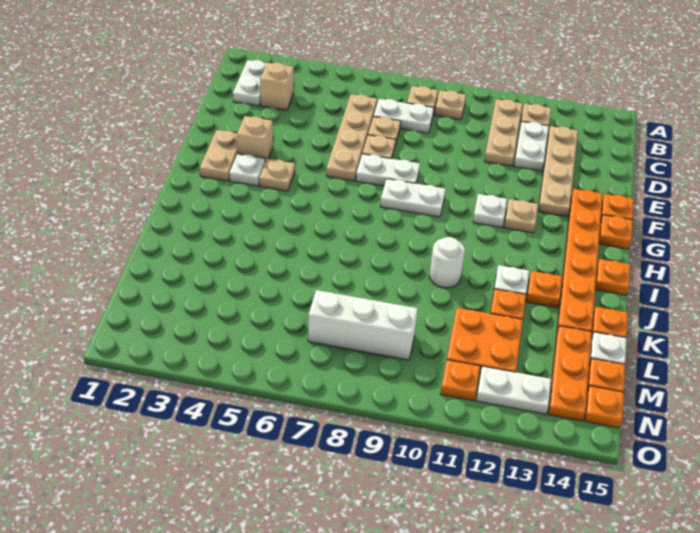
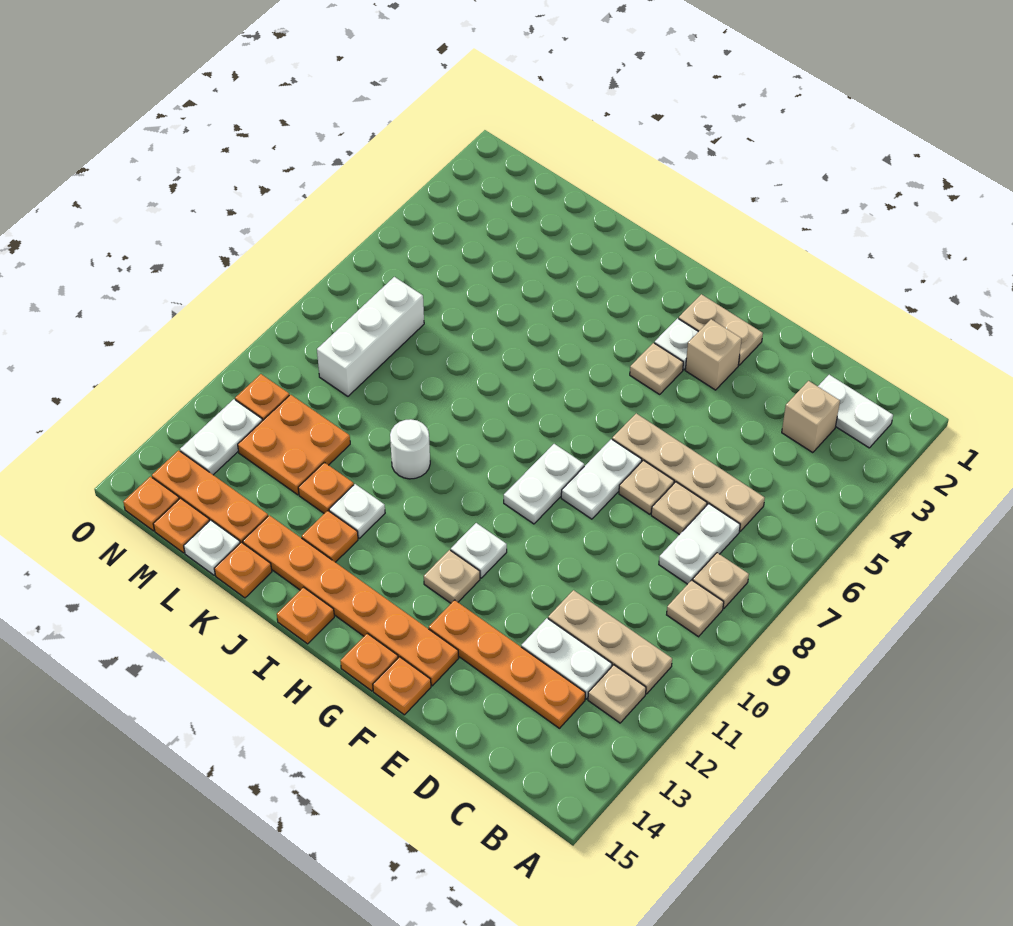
tan 1x4 plate [538,126,578,217] -> orange 1x4 plate [429,600,585,728]

